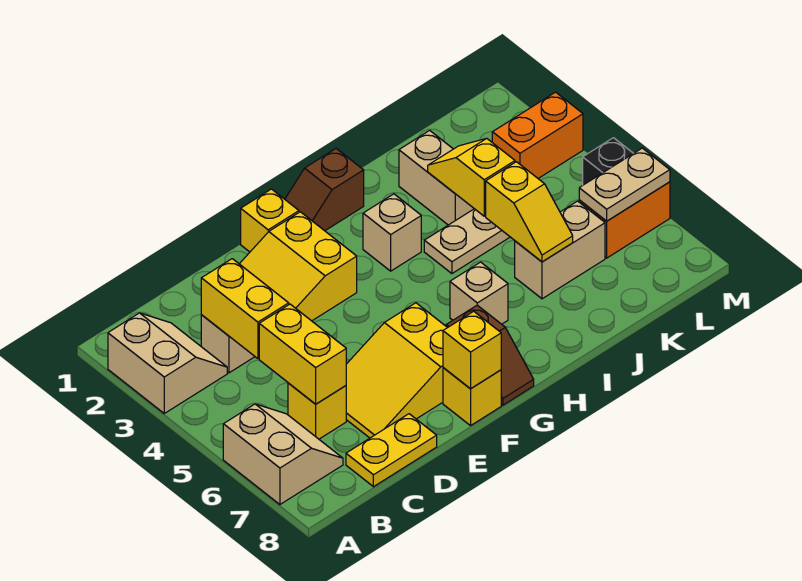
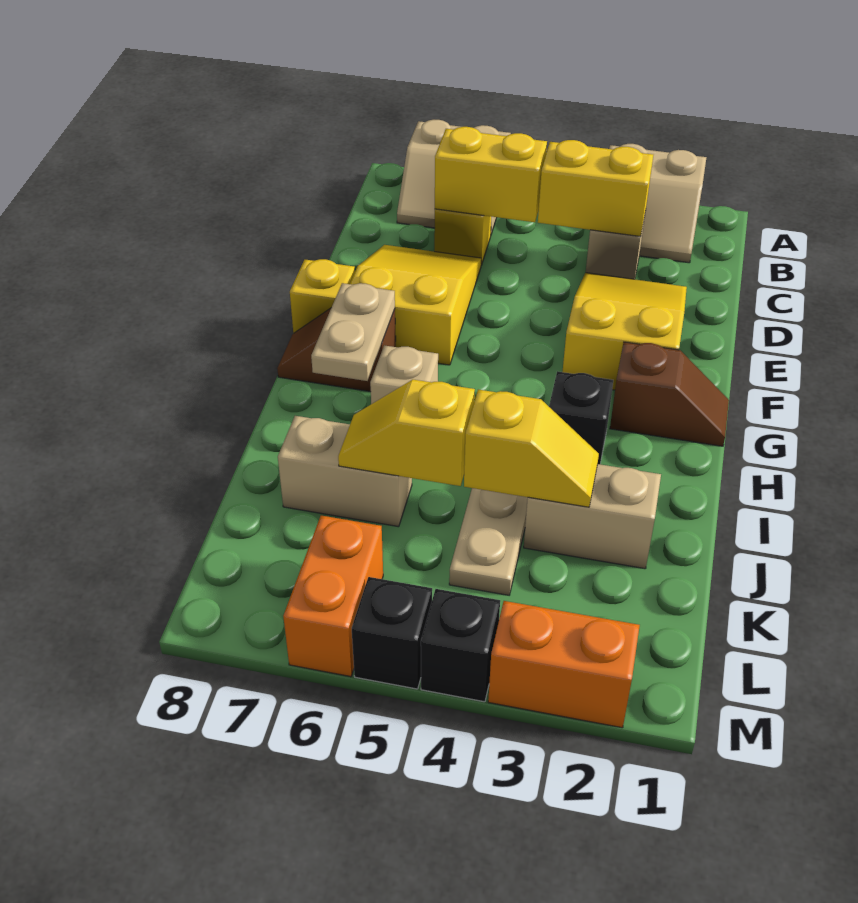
yellow 1x2 plate [346,414,437,487] -> none
yellow 1x1 brick [241,189,299,252] -> none
yellow 1x1 brick [443,311,501,389] -> none
brown 1x2 slope [285,149,364,231] -> brown 1x2 slope turned to [610,342,729,446]
tan 1x1 brick [363,194,421,271] -> black 1x1 brick [549,371,613,464]
tan 1x2 brick [515,201,605,299] -> tan 1x2 brick turned to [278,416,412,527]
orange 1x2 brick [492,92,583,178] -> orange 1x2 brick turned to [488,601,640,728]
tan 1x2 plate [579,148,670,221] -> tan 1x2 plate moved to [311,283,395,381]
none -> black 1x1 brick [421,589,500,702]

